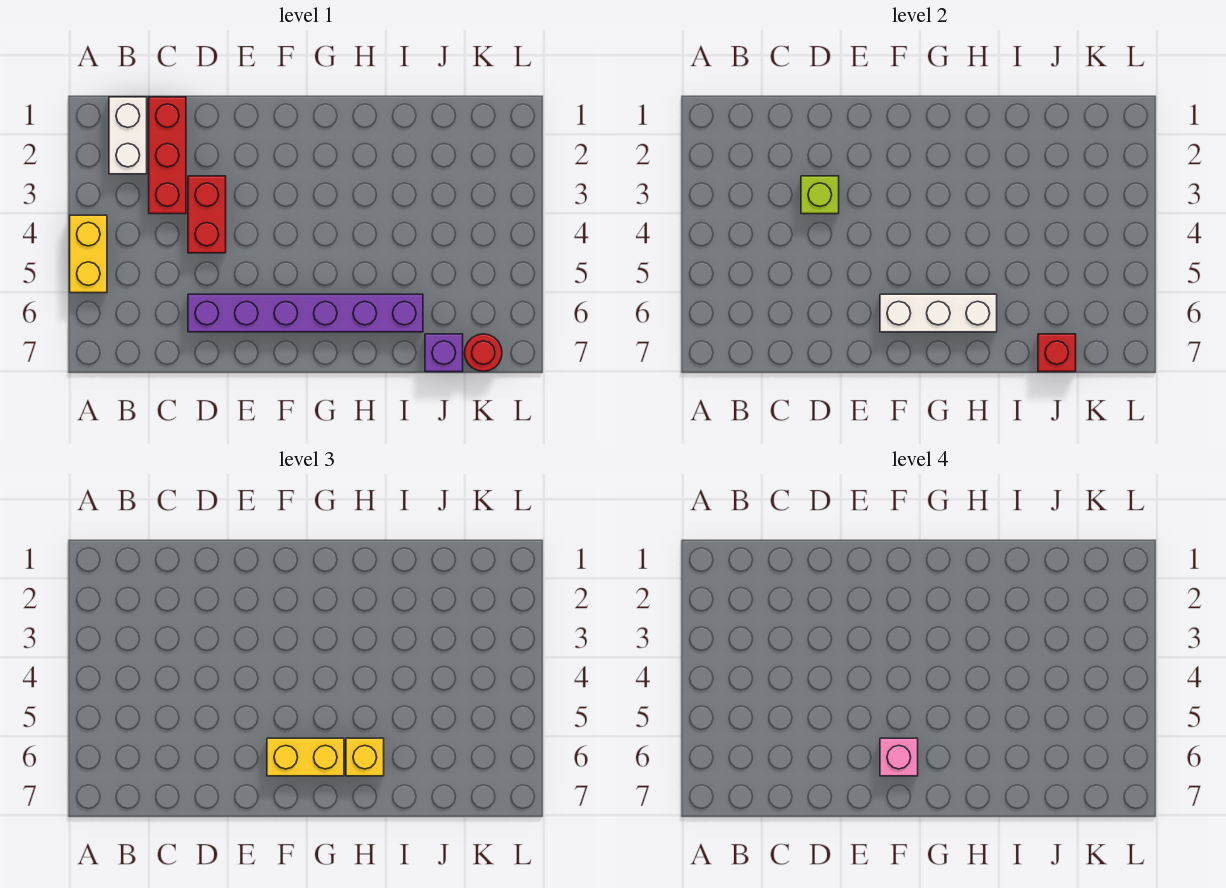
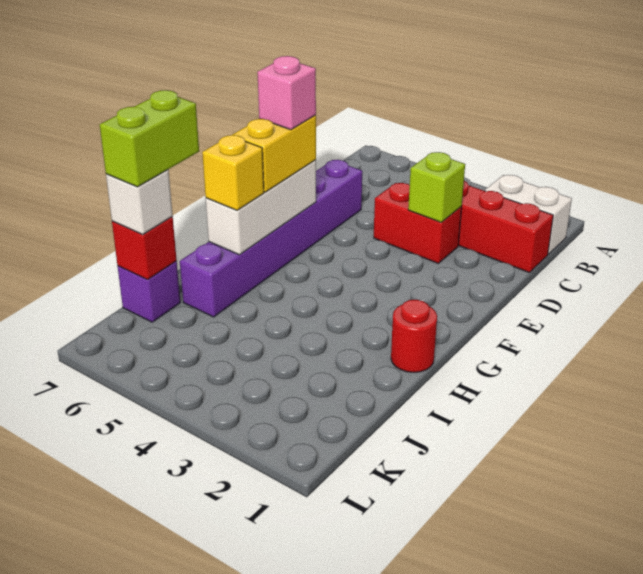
yellow 1x2 brick [70,215,107,293] -> none
none -> lime 1x2 brick [100,90,199,187]
none -> white 1x1 brick [106,170,173,234]
red 1x1 round brick [465,334,502,372] -> red 1x1 round brick moved to [391,300,437,372]

